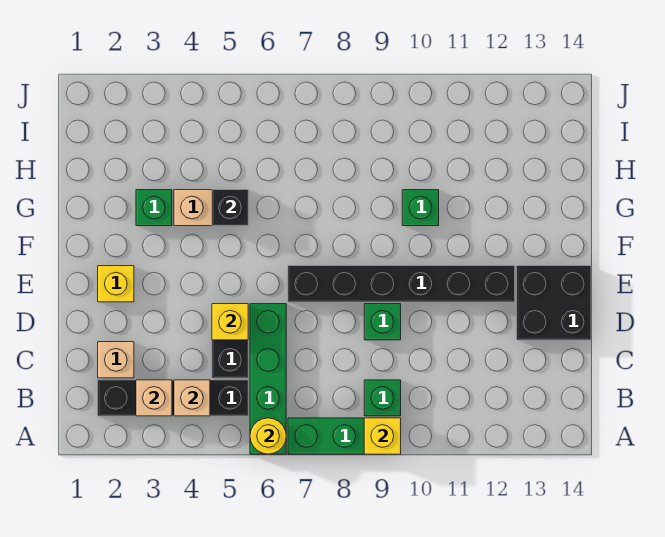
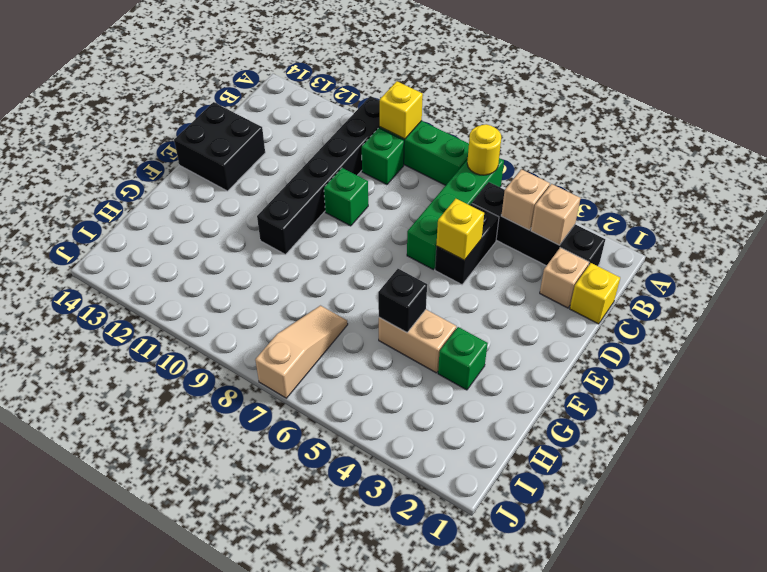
yellow 1x1 brick [98,266,134,302] -> yellow 1x1 brick moved to [570,263,620,324]
black 1x6 brick [288,266,515,302] -> black 1x6 brick turned to [257,96,380,255]
green 1x1 brick [402,190,439,226] -> none
none -> tan 1x3 slope [255,306,348,398]

